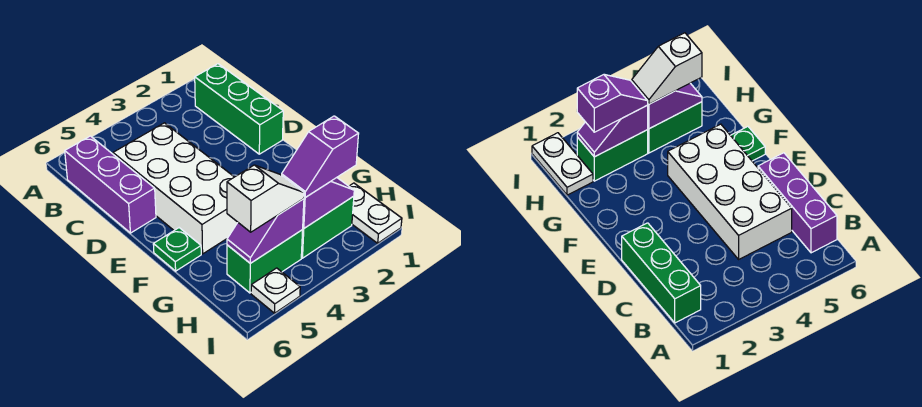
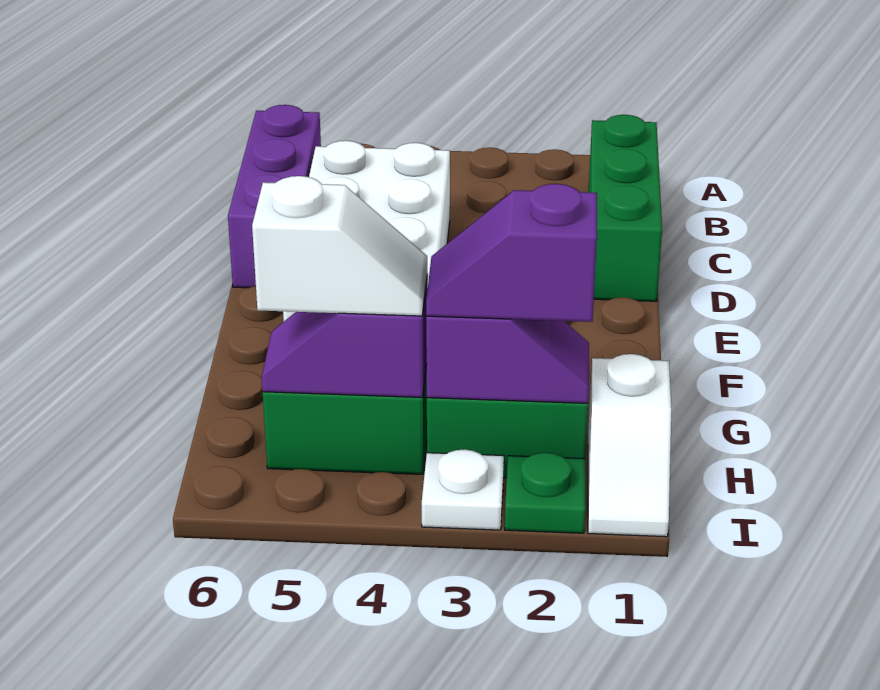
green 1x1 plate [153,228,201,271] -> green 1x1 plate moved to [505,453,585,533]
white 1x2 plate [349,183,402,243] -> white 1x2 slope [588,354,671,537]
white 1x1 plate [251,268,300,313] -> white 1x1 plate moved to [422,449,504,530]

